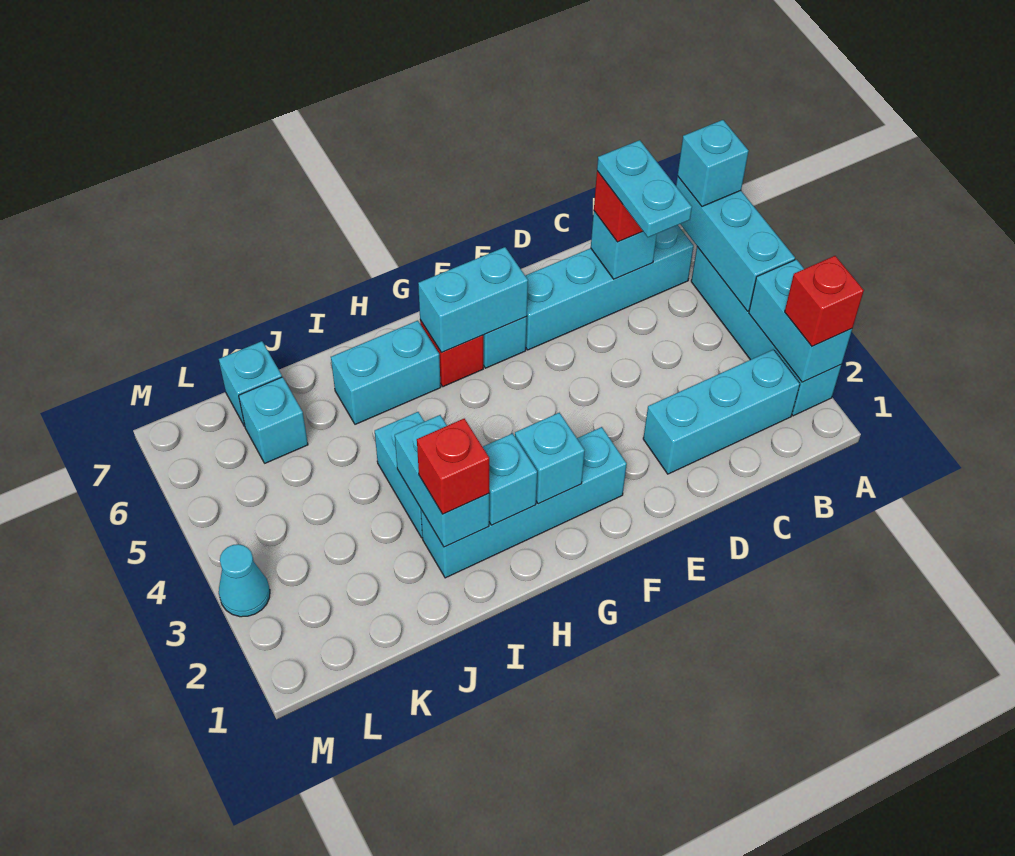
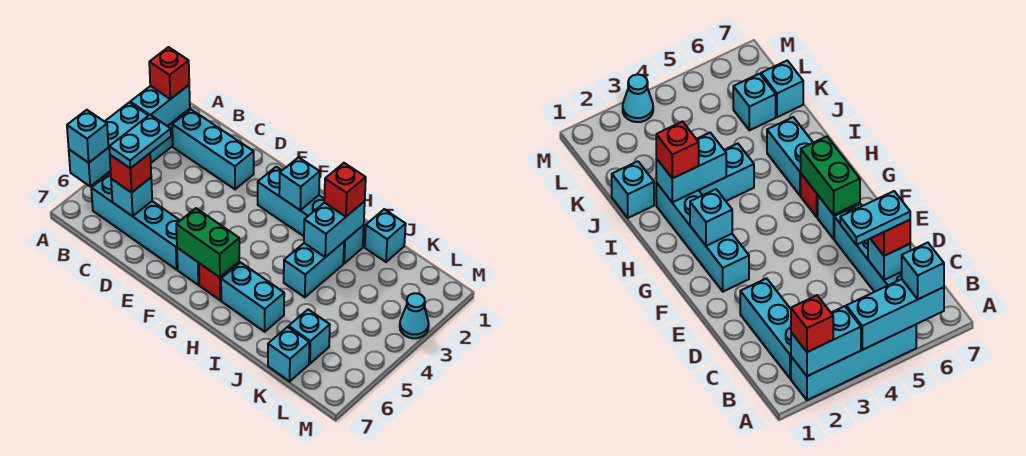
cyan 1x2 brick [418,247,528,353] -> green 1x2 brick [176,208,239,277]
cyan 1x1 brick [483,433,537,525] -> cyan 1x1 brick moved to [365,209,406,262]

